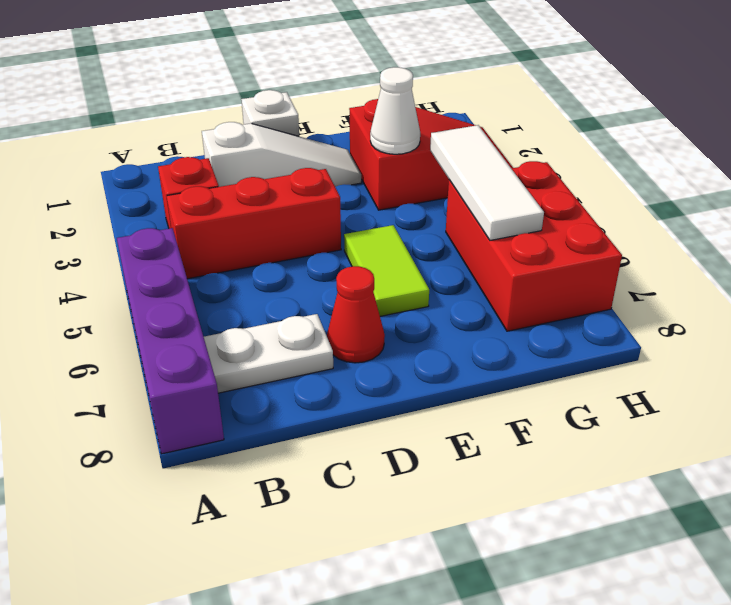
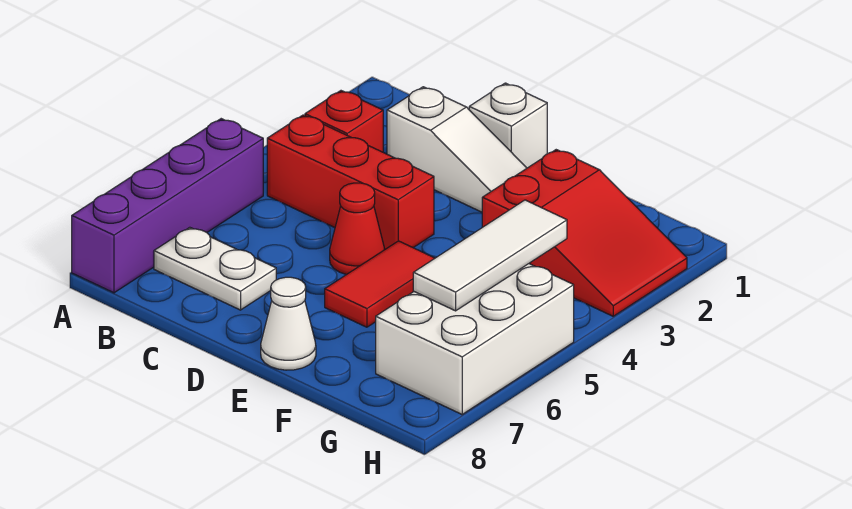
red 1x1 cone [327,266,385,363] -> red 1x1 cone moved to [330,183,385,275]
lime 1x2 tile [344,225,429,316] -> red 1x2 tile [325,241,435,327]
white 1x1 cone [370,67,420,154] -> white 1x1 cone moved to [261,277,316,370]
red 2x3 brick [446,161,622,331] -> white 2x3 brick [376,264,574,414]

